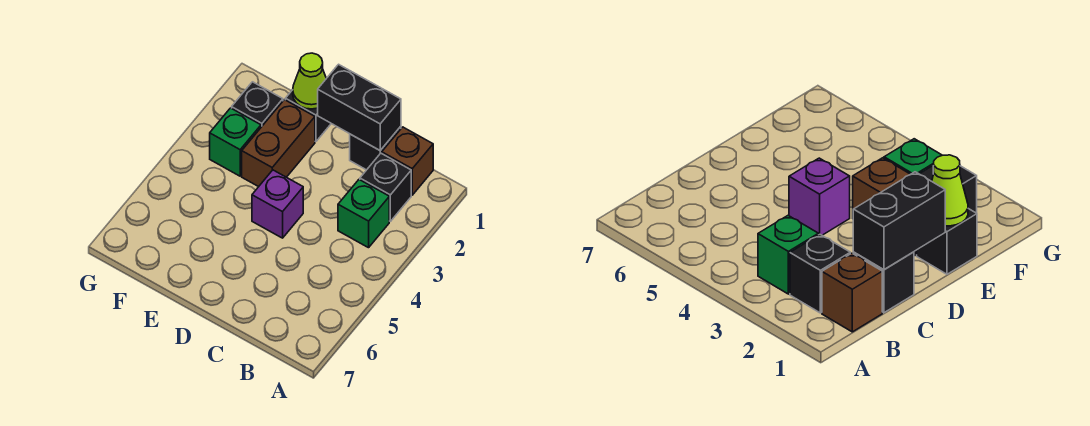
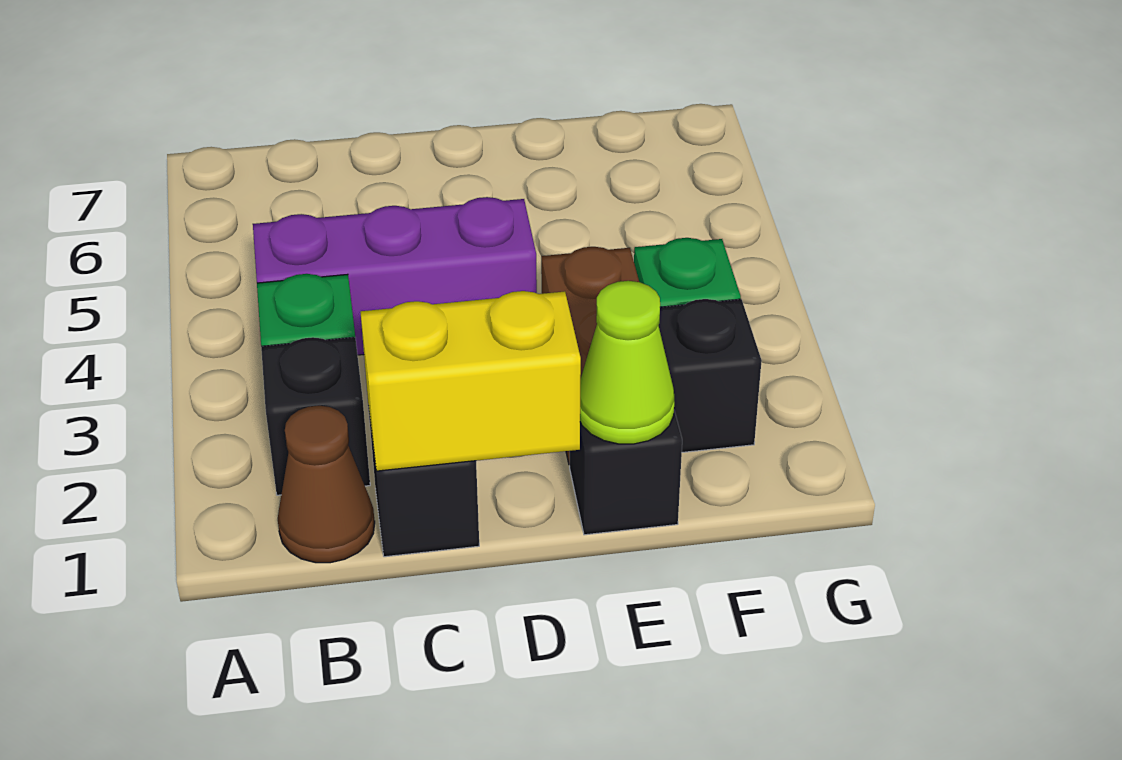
brown 1x1 brick [382,127,433,195] -> brown 1x1 cone [278,405,375,563]
black 1x2 brick [318,64,401,150] -> yellow 1x2 brick [360,291,581,471]
purple 1x1 brick [252,170,303,238] -> purple 1x3 brick [253,197,537,355]

